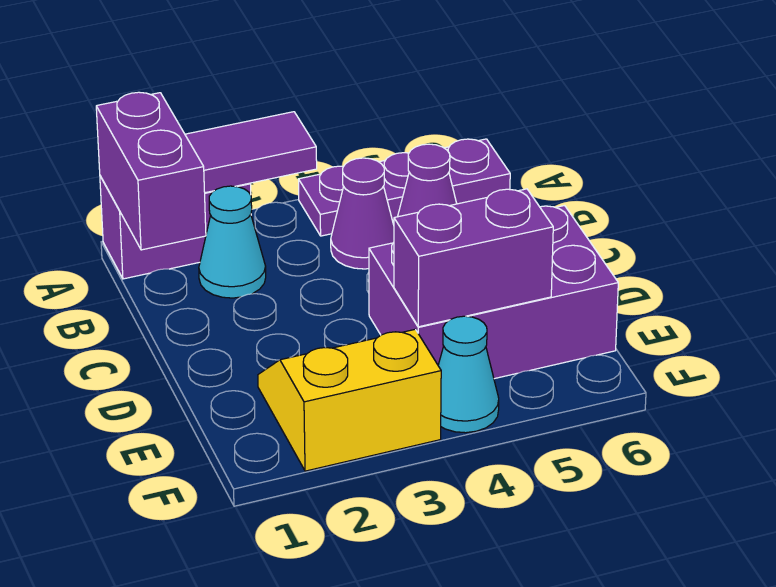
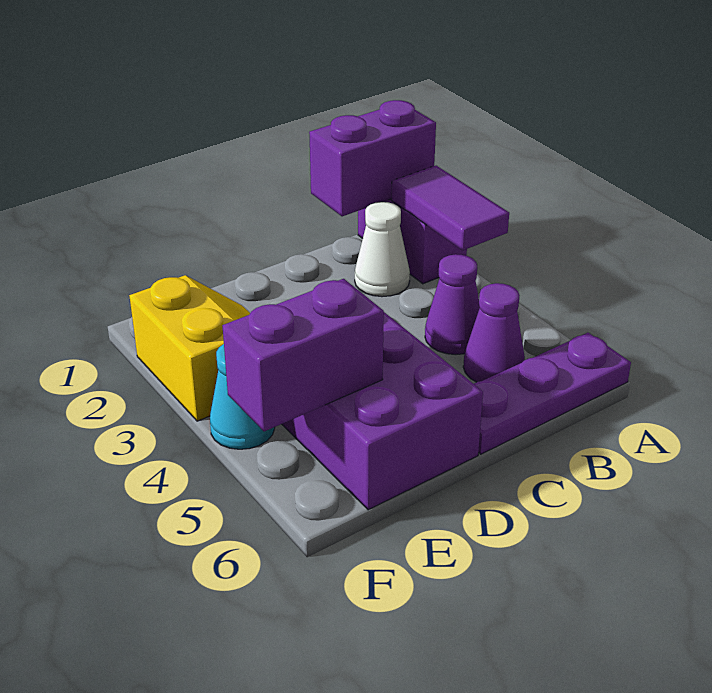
purple 1x3 plate [299,139,510,236] -> purple 1x3 plate turned to [474,333,631,454]
cyan 1x1 cone [199,186,266,298] -> white 1x1 cone [355,202,410,297]
purple 1x2 brick [394,189,553,327] -> purple 1x2 brick turned to [223,279,384,432]

